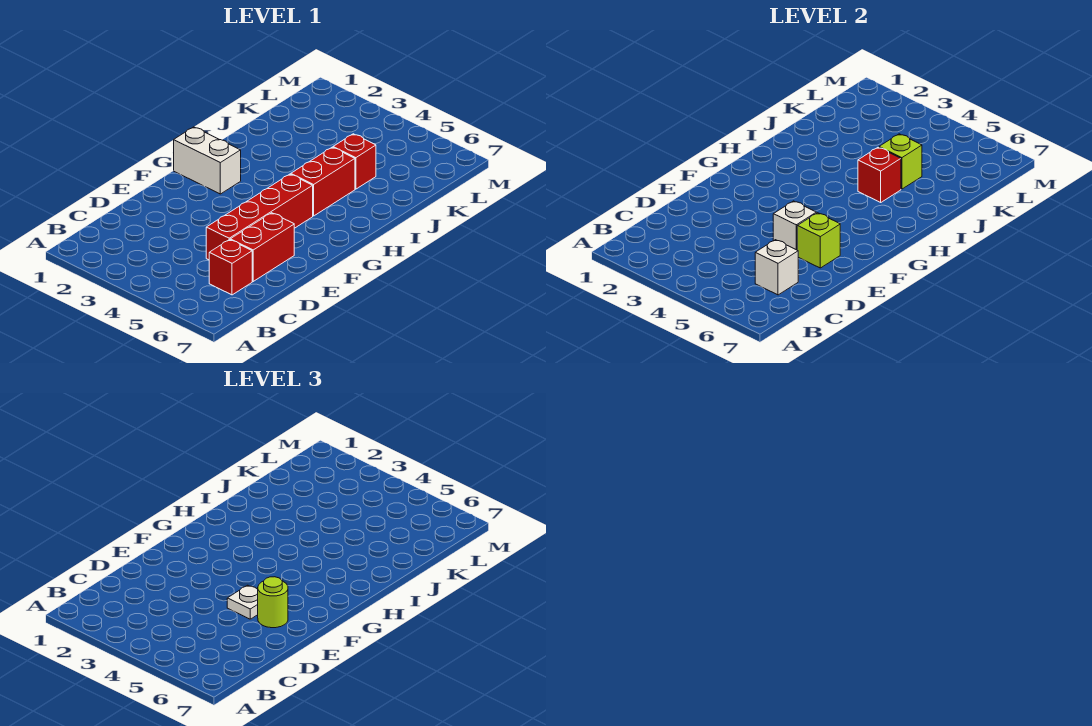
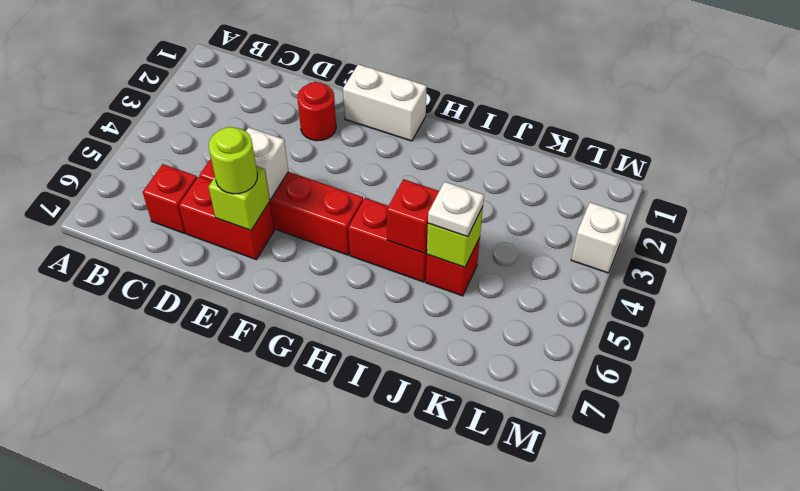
white 1x1 brick [755,240,798,295] -> white 1x1 brick moved to [571,202,628,273]
none -> red 1x1 round brick [298,82,336,141]
white 1x1 plate [227,585,258,619] -> white 1x1 plate moved to [428,182,484,237]
white 1x2 brick [174,127,241,194] -> white 1x2 brick turned to [343,64,427,141]

